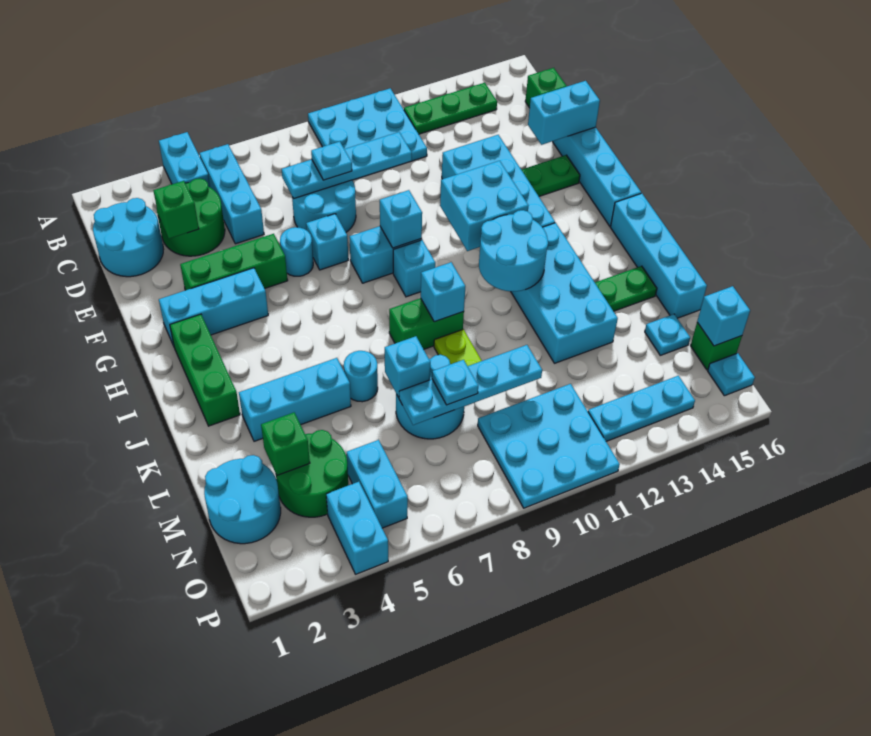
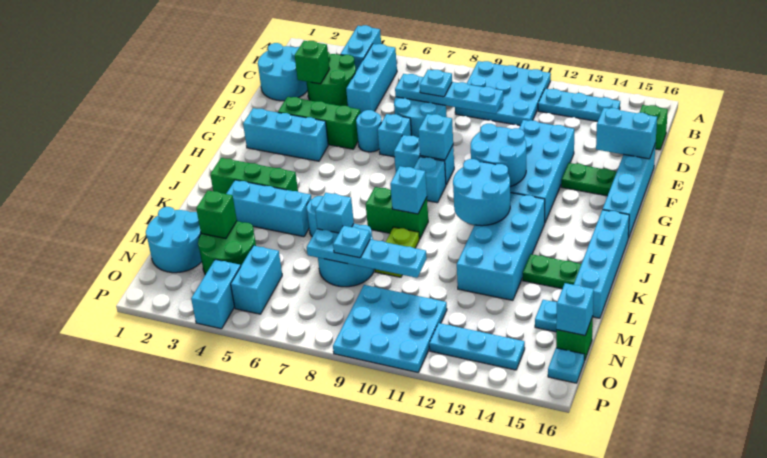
green 1x3 plate [404,83,497,134] -> cyan 1x3 plate [538,89,620,122]
cyan 2x2 brick [440,161,528,251] -> cyan 2x2 round brick [471,124,526,187]
green 1x3 brick [170,314,240,426] -> green 1x3 brick turned to [210,158,298,194]

